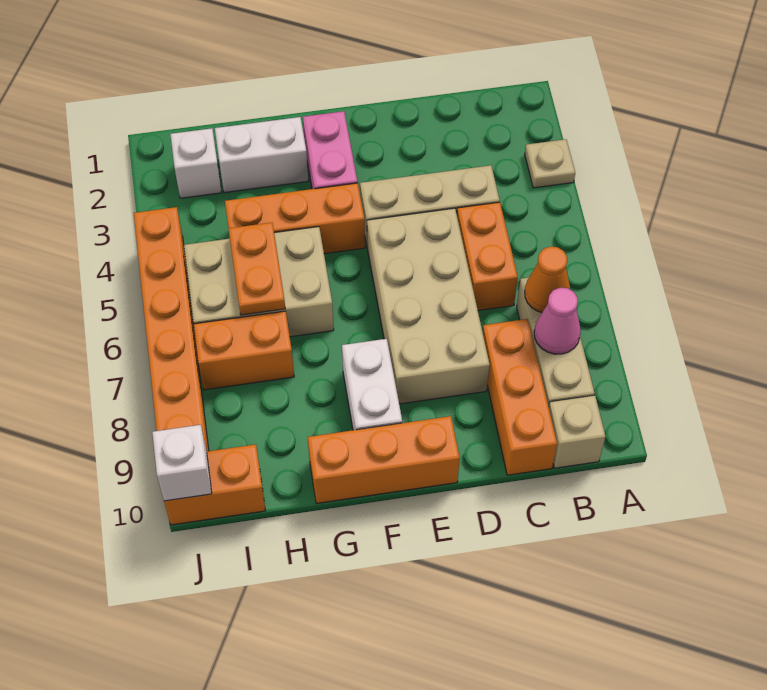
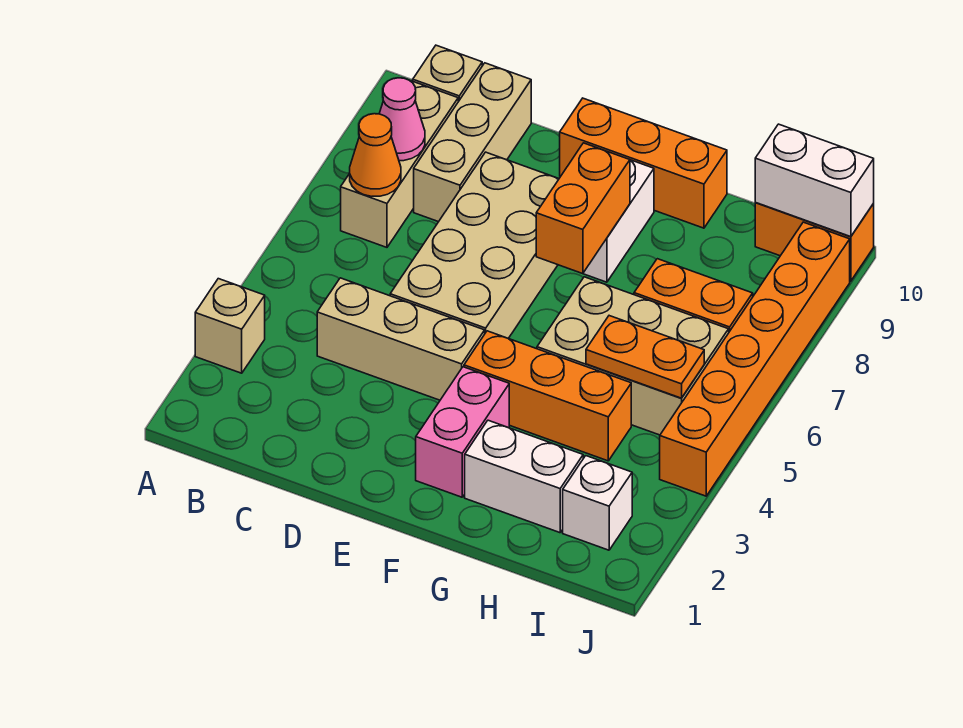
tan 1x1 plate [525,139,575,188] -> tan 1x1 brick [195,279,265,373]
orange 1x2 brick [457,202,518,310] -> orange 1x2 brick moved to [536,143,630,274]
orange 1x3 brick [483,319,557,475] -> tan 1x3 brick [414,63,531,222]
orange 1x2 plate [229,223,285,315] -> orange 1x2 plate turned to [586,316,704,398]
white 1x1 brick [152,425,212,501] -> white 1x2 brick [755,124,874,237]

